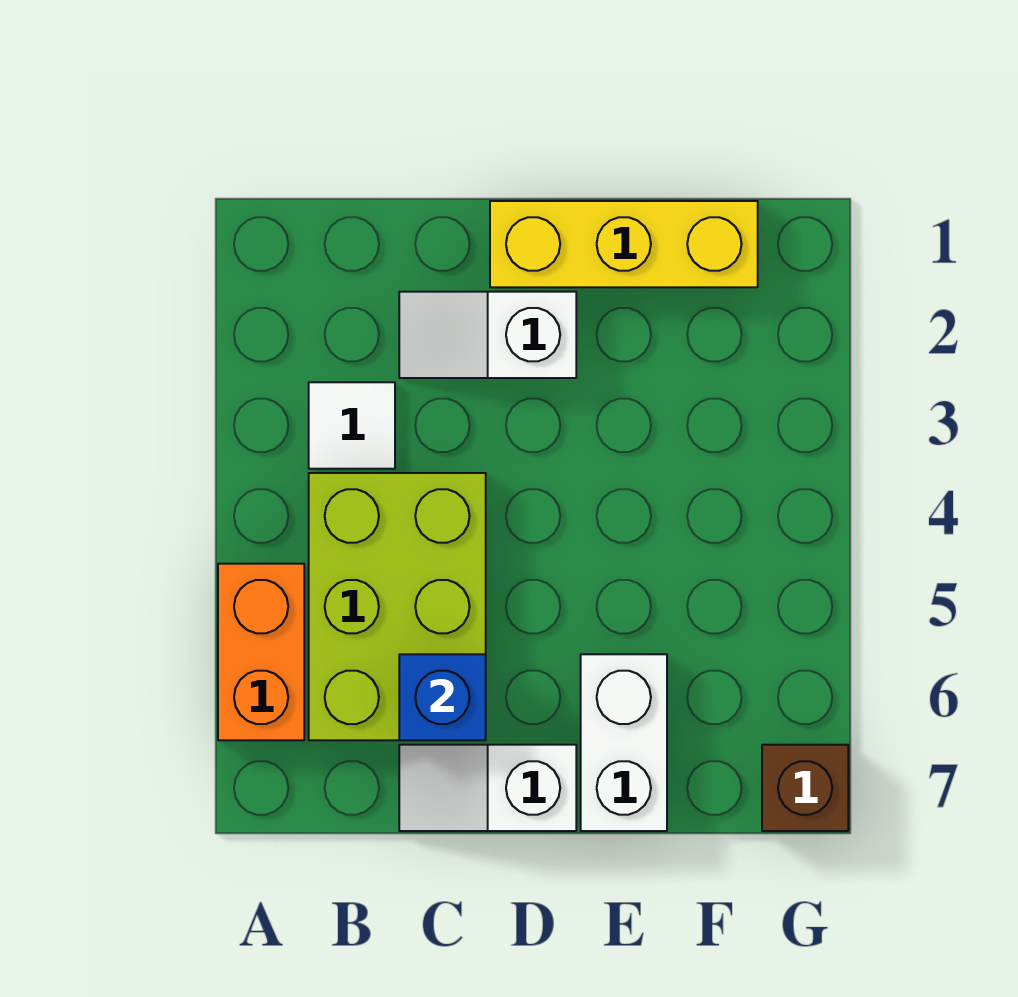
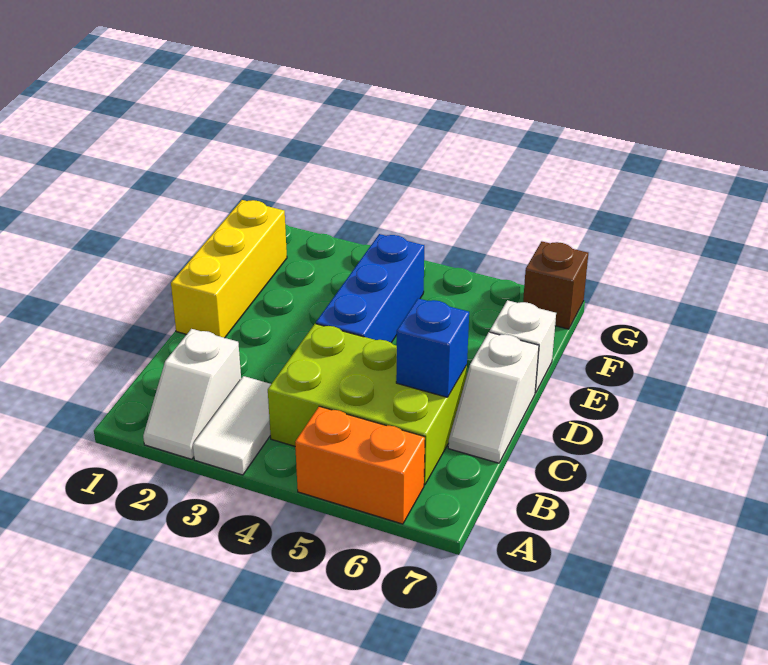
white 1x1 tile [309,382,395,469] -> white 1x2 tile [193,376,271,475]
white 1x2 slope [399,292,576,378] -> white 1x2 slope moved to [143,329,241,459]
none -> blue 1x3 brick [316,234,424,343]
white 1x2 brick [581,654,667,831] -> white 1x1 brick [490,300,556,393]

